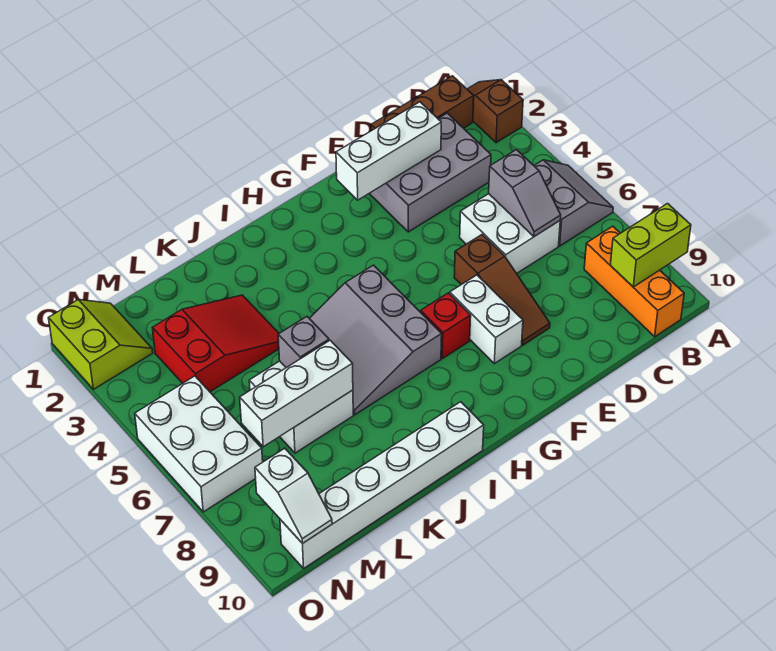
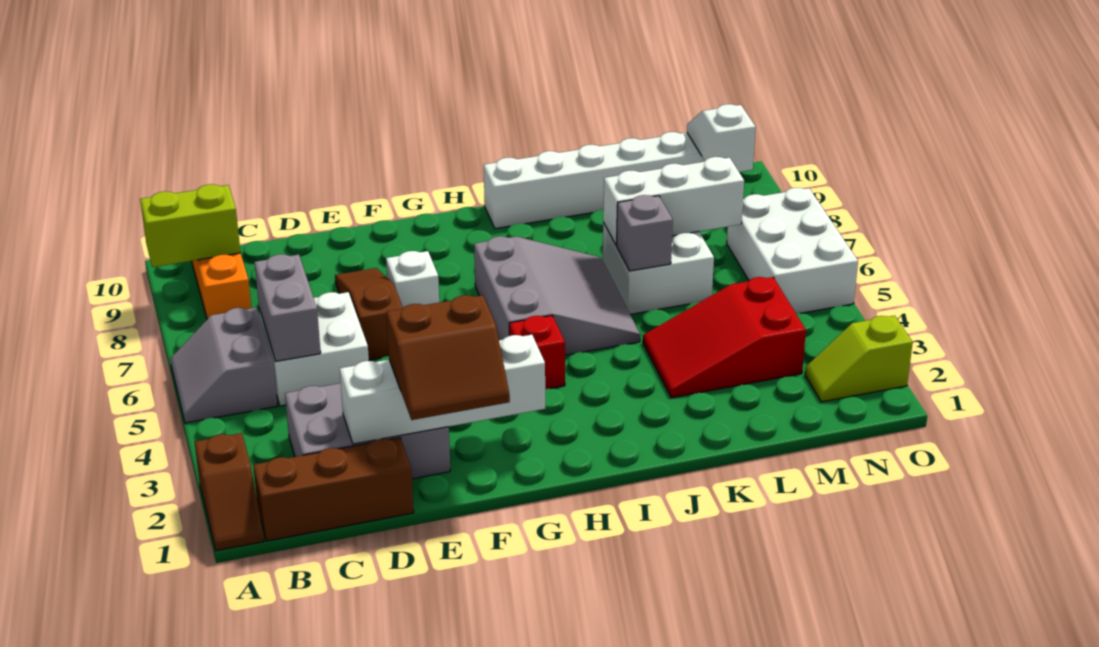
grey 1x2 slope [489,150,561,237] -> grey 1x2 brick [255,254,321,362]
white 1x3 brick [336,102,441,200] -> white 1x4 brick [340,335,545,444]
none -> brown 2x2 slope [386,295,510,420]
white 1x2 brick [450,275,523,364] -> white 1x1 brick [386,251,439,308]
red 1x1 brick [421,293,471,359] -> red 1x1 brick moved to [509,316,565,389]
lime 2x2 slope [48,300,153,389] -> lime 1x2 slope [805,315,913,402]

